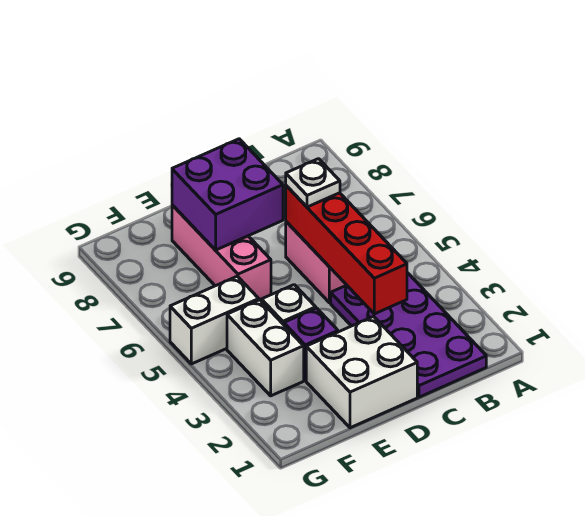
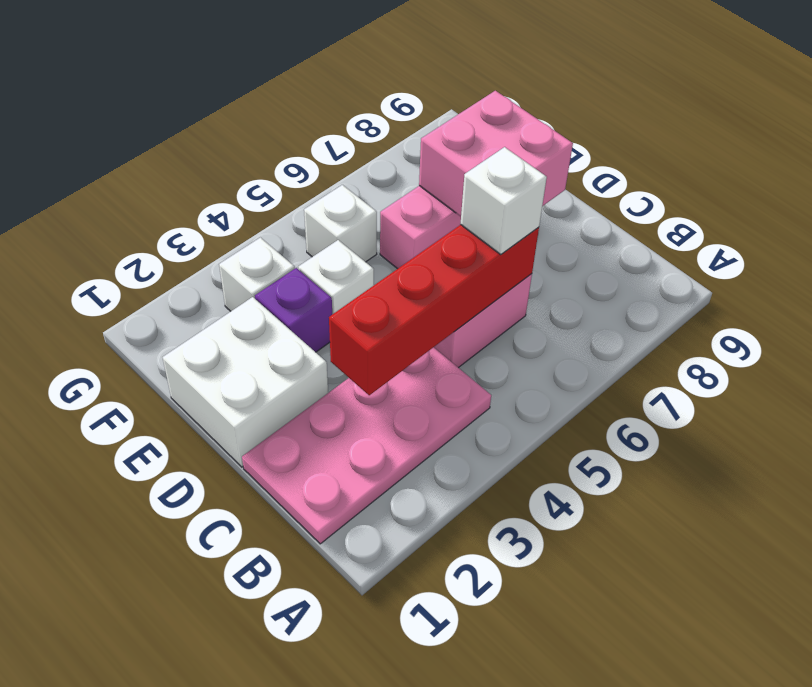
purple 2x4 plate [331,273,486,397] -> pink 2x4 plate [242,347,491,544]
white 1x1 plate [286,159,340,207] -> white 1x1 brick [461,147,547,255]
purple 2x2 brick [172,139,283,250] -> pink 2x2 brick [419,91,573,217]
white 1x2 brick [227,300,304,396] -> white 1x1 brick [219,238,295,311]
white 1x2 brick [170,276,259,364] -> white 1x1 brick [304,185,377,262]

